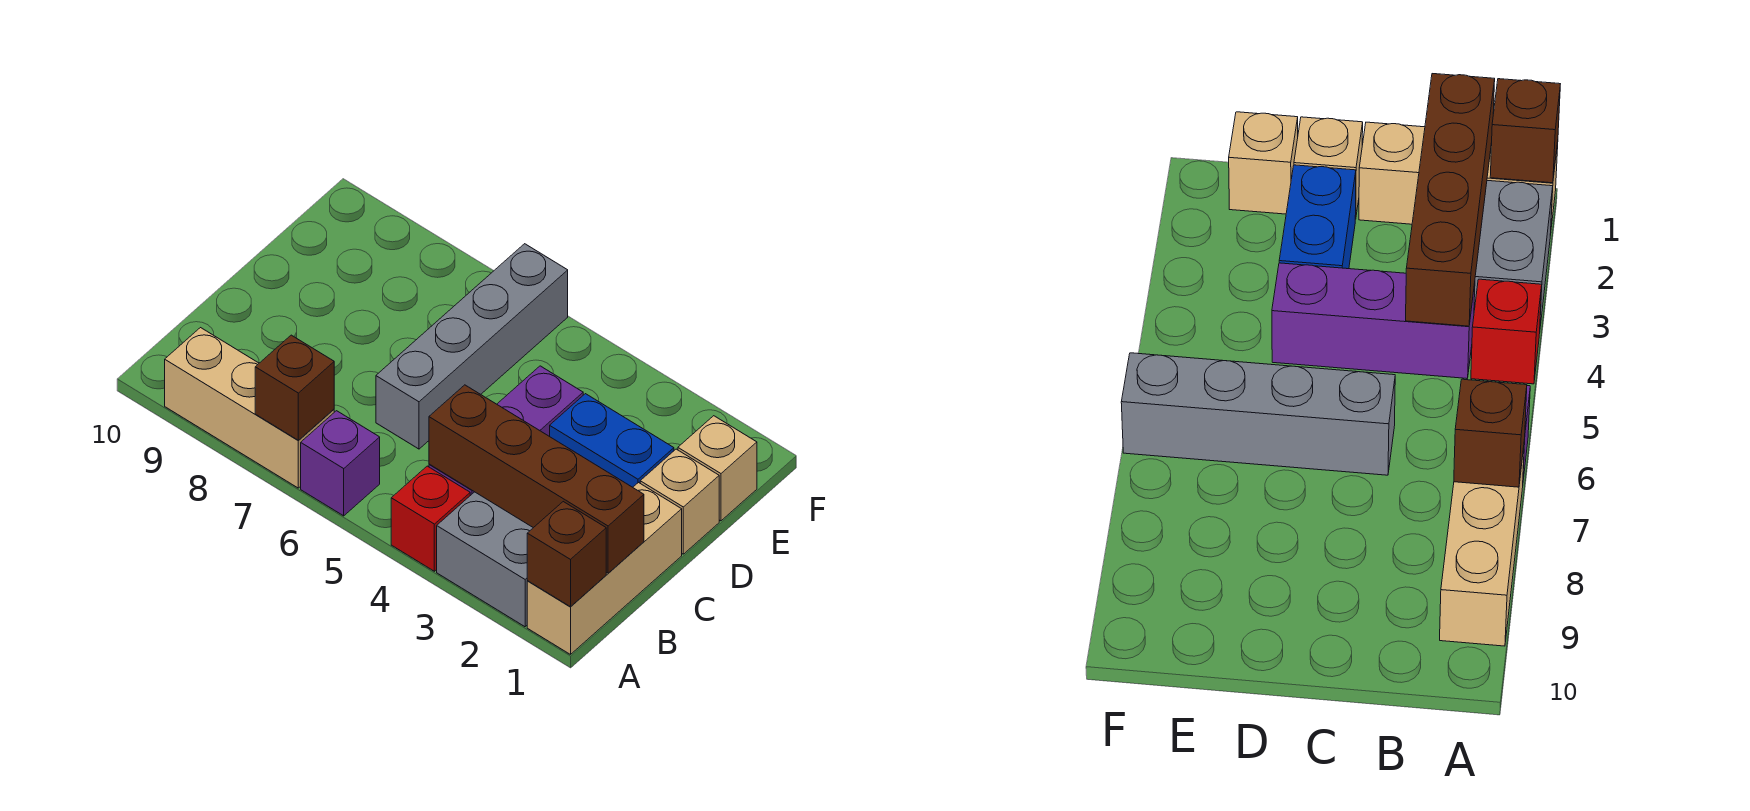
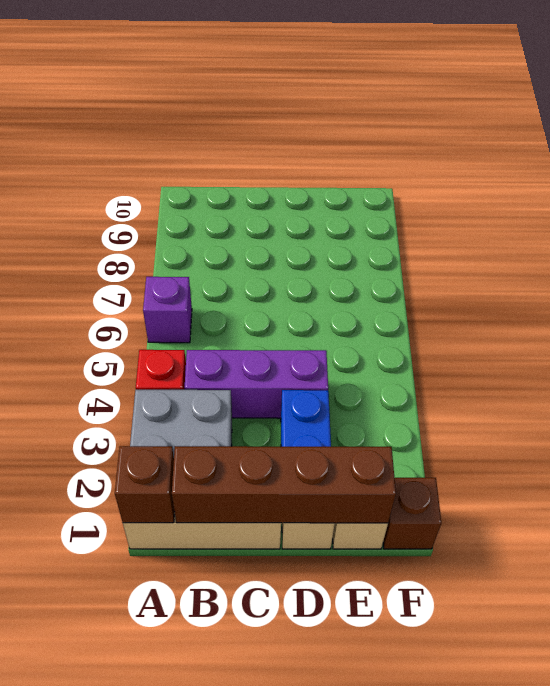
tan 1x3 brick [165,328,334,488] -> none
brown 1x1 brick [255,335,334,440] -> brown 1x1 brick moved to [383,478,441,549]
brown 1x4 brick [429,385,644,573] -> brown 1x4 brick turned to [172,446,396,523]
grey 1x4 brick [376,244,568,449] -> none

